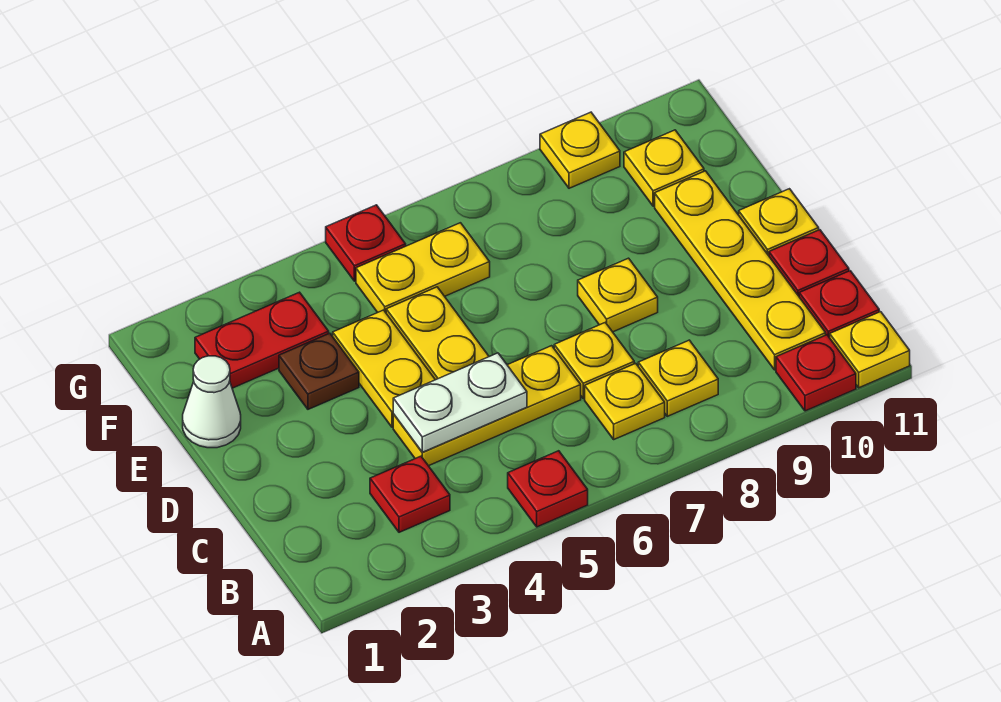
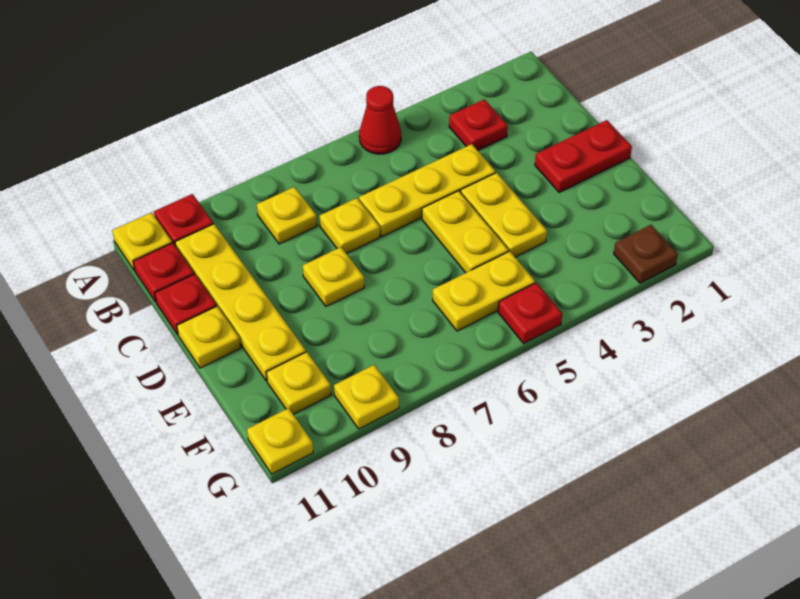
red 1x1 plate [508,451,588,527] -> red 1x1 cone [359,86,401,154]
yellow 1x1 plate [585,363,665,439] -> yellow 1x1 plate moved to [247,408,313,474]
white 1x2 plate [393,353,527,452] -> none
white 1x1 cone [183,356,241,448] -> none
brown 1x1 plate [279,333,359,409] -> brown 1x1 plate moved to [614,225,678,283]
red 1x2 plate [195,292,329,388] -> red 1x2 plate moved to [535,120,632,192]

